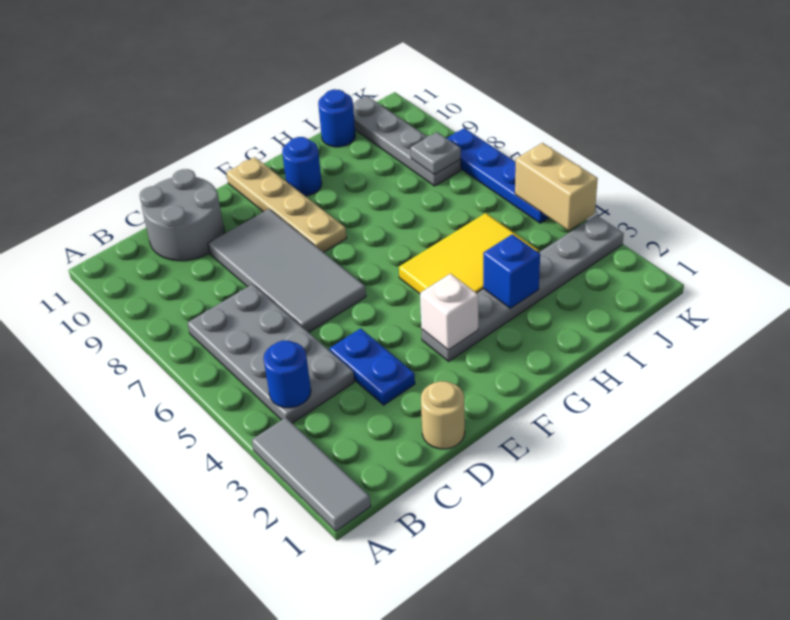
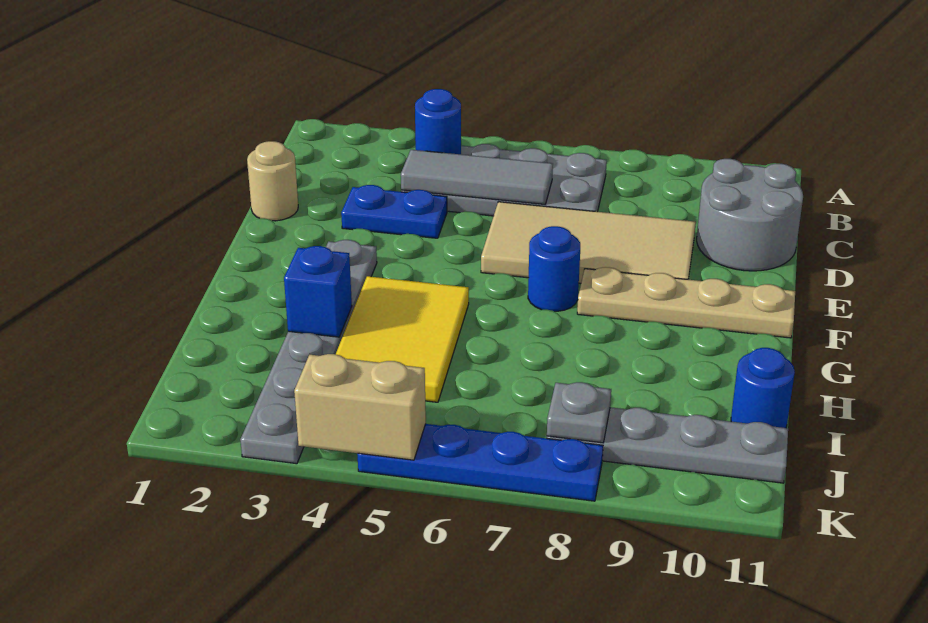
grey 1x3 tile [252,417,371,531] -> grey 1x3 tile moved to [401,150,553,204]
grey 2x4 tile [208,209,366,332] -> tan 2x4 tile [481,202,696,283]
white 1x1 brick [420,274,478,350] -> none
blue 1x1 round brick [282,137,322,196] -> blue 1x1 round brick moved to [528,226,580,311]

